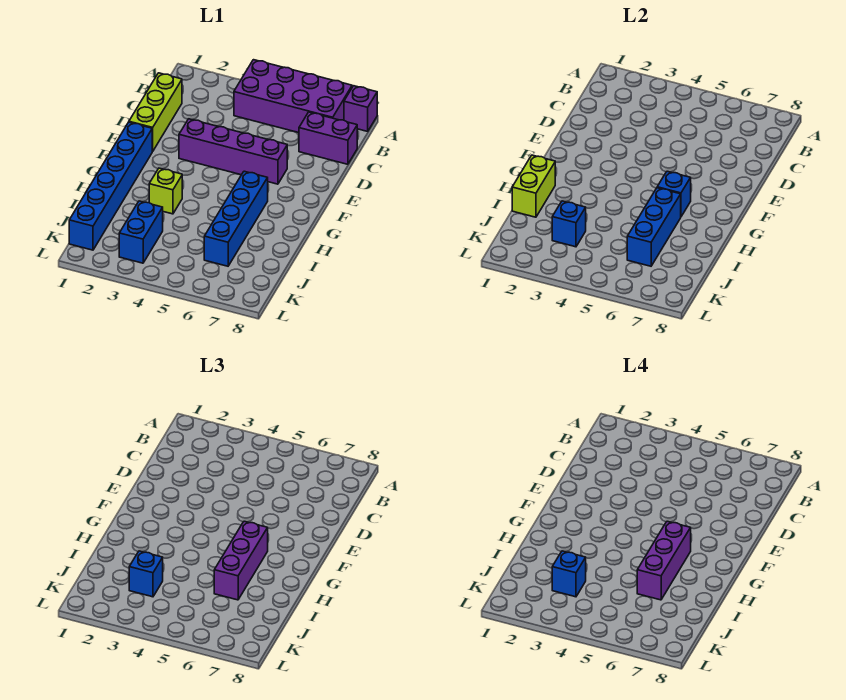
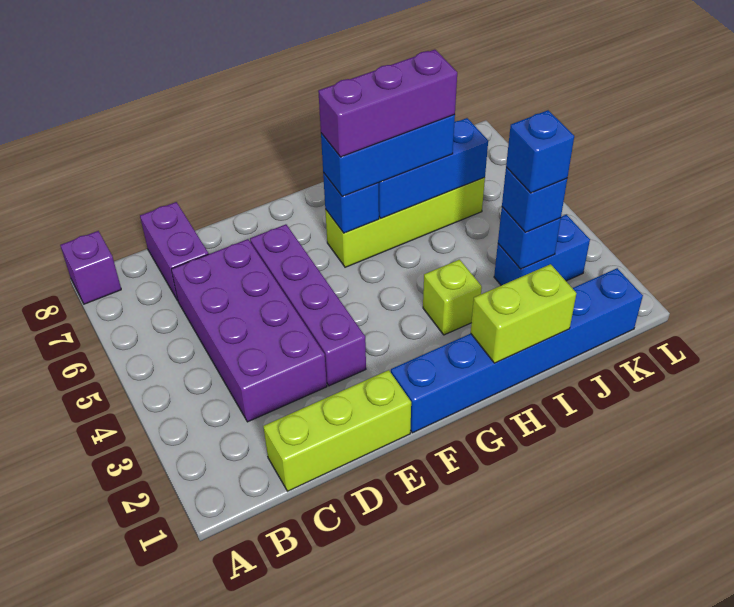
purple 2x4 brick [234,60,352,133] -> purple 2x4 brick moved to [171,239,327,422]
blue 1x4 brick [204,171,268,266] -> lime 1x4 brick [325,177,485,267]
purple 1x3 brick [214,521,268,600] -> blue 1x3 brick [321,115,455,197]

